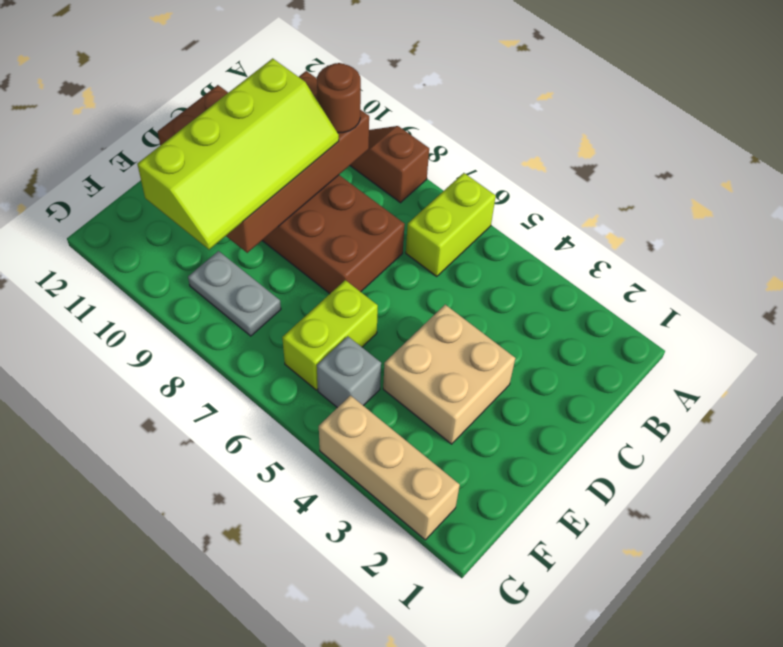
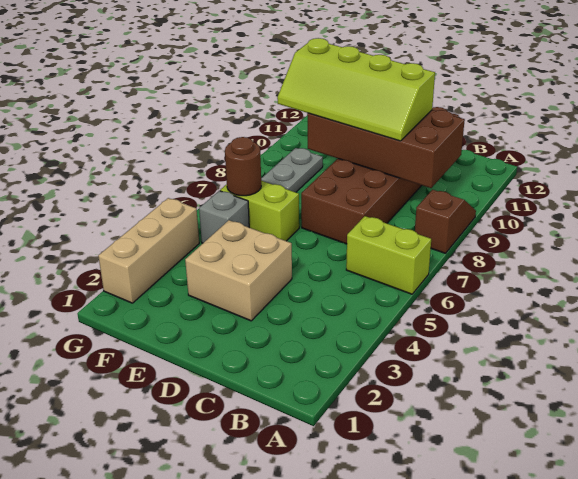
brown 1x1 round brick [317,63,361,133] -> brown 1x1 round brick moved to [225,137,261,196]

